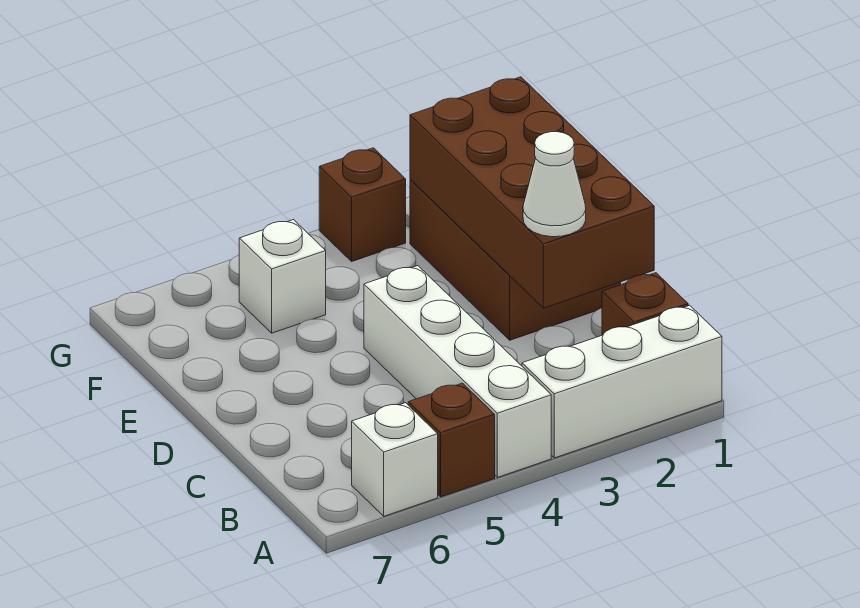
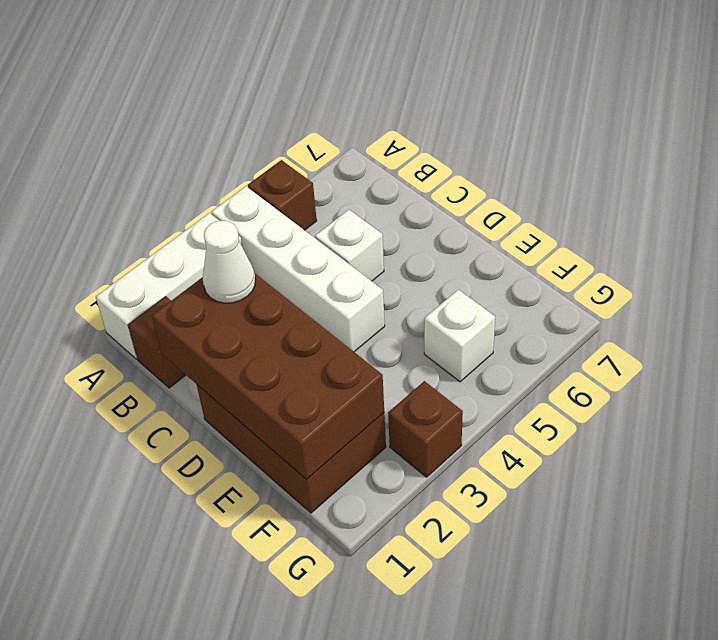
white 1x1 brick [352,403,438,516] -> white 1x1 brick moved to [315,210,384,281]

